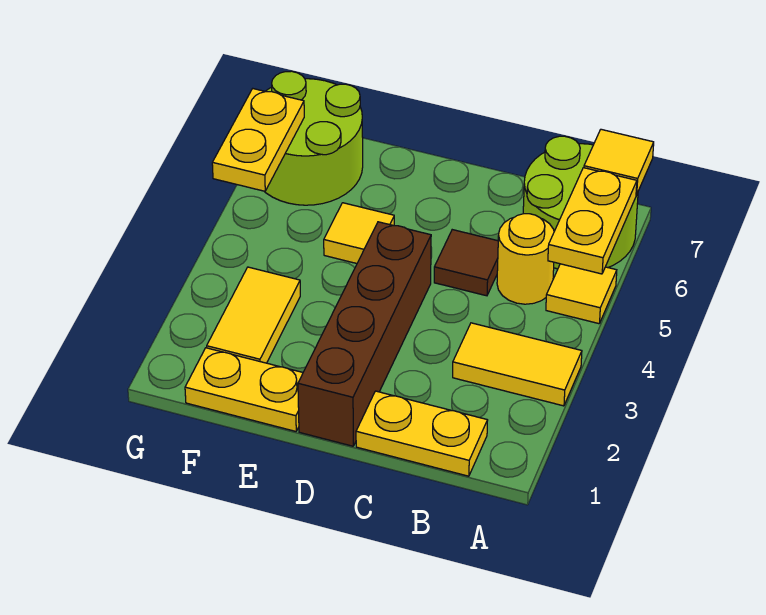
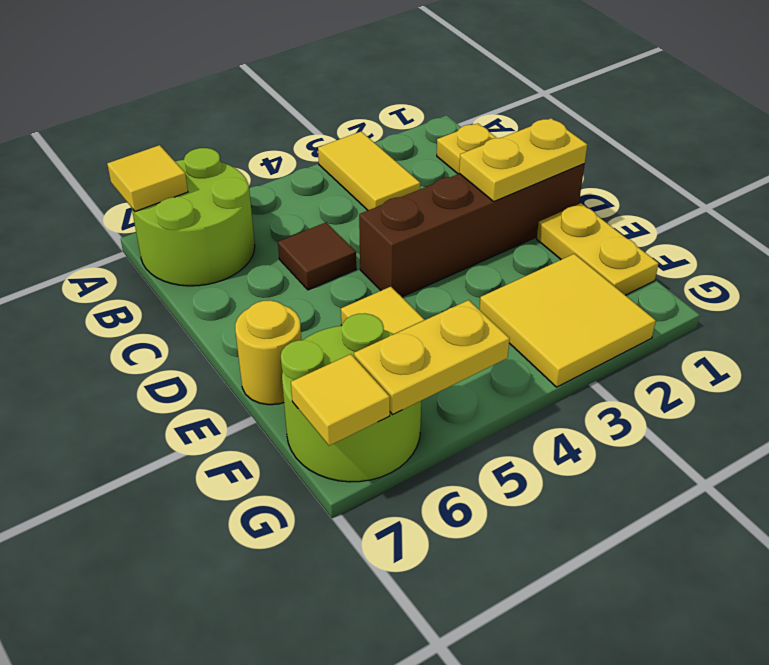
yellow 1x1 tile [546,264,617,324] -> yellow 1x1 tile moved to [291,354,390,446]
yellow 1x2 plate [548,168,637,274] -> yellow 1x2 plate moved to [459,118,587,201]
yellow 1x1 round brick [497,214,554,304] -> yellow 1x1 round brick moved to [235,300,301,405]
yellow 1x2 tile [207,267,300,363] -> yellow 2x2 tile [479,254,656,387]

